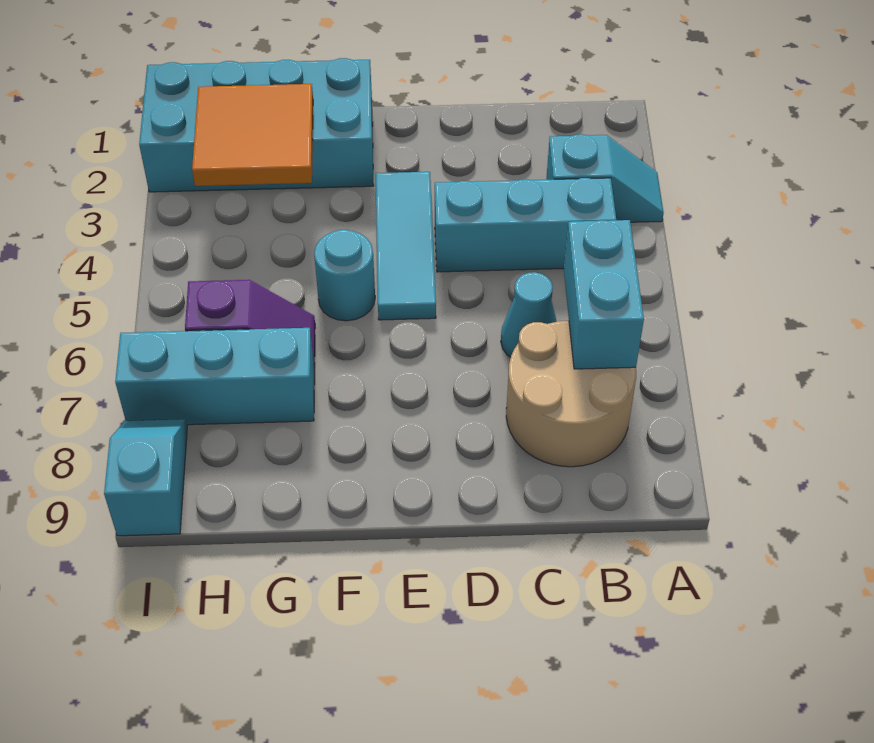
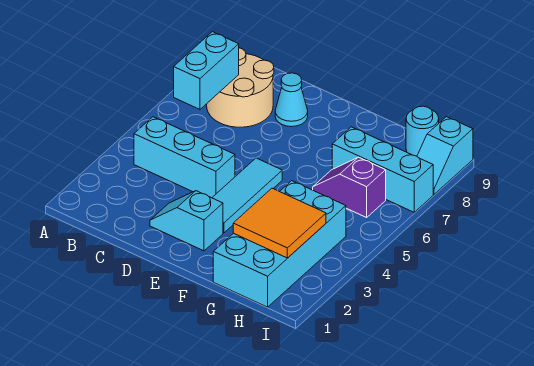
cyan 1x2 slope [546,134,664,222] -> cyan 1x2 slope moved to [150,191,223,251]
cyan 1x1 cone [501,272,557,358] -> cyan 1x1 cone moved to [275,73,308,127]
cyan 2x4 brick [139,58,373,192] -> cyan 2x4 brick turned to [213,181,346,307]
cyan 1x1 round brick [314,230,375,321] -> cyan 1x1 round brick moved to [406,106,439,156]

